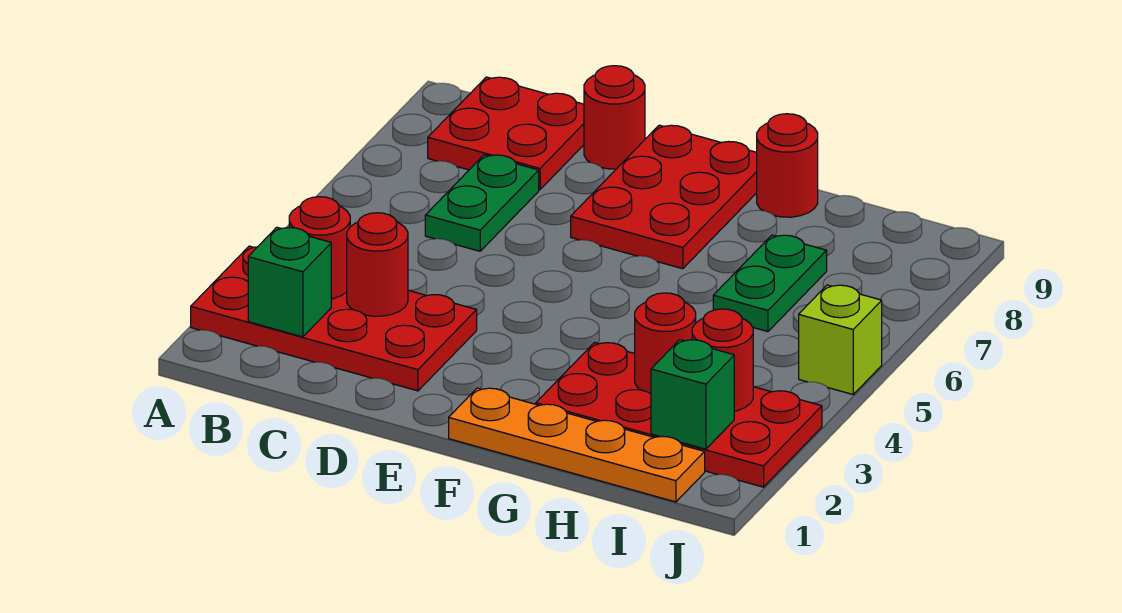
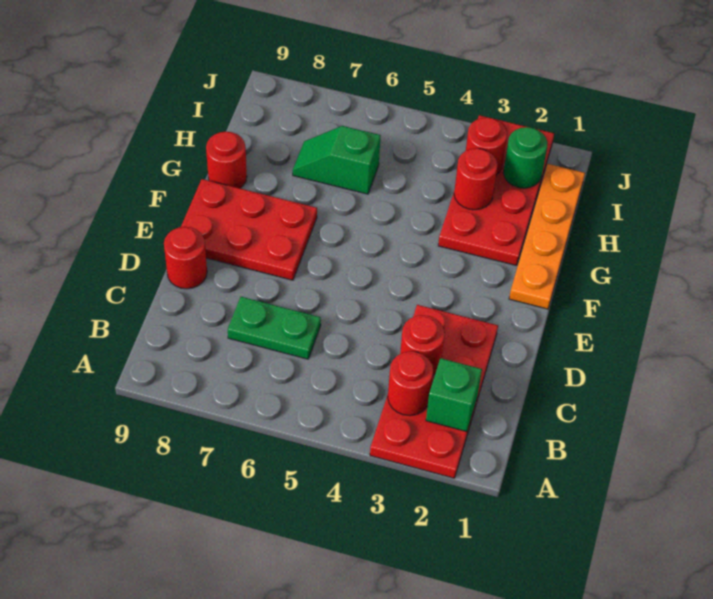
red 2x2 plate [428,77,584,190] -> none
green 1x2 plate [713,235,827,332] -> green 1x2 slope [293,126,381,194]
green 1x1 brick [651,340,734,449] -> green 1x1 round brick [503,127,548,188]
lime 1x1 brick [799,285,882,394] -> none

